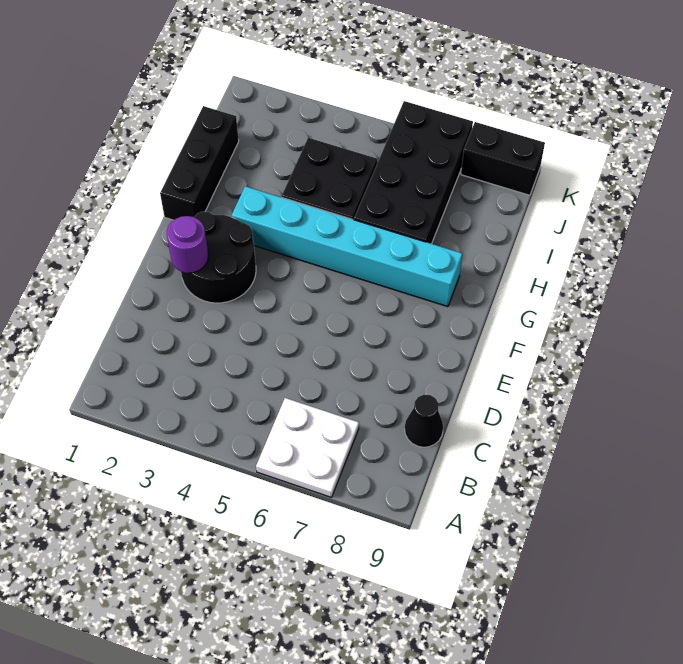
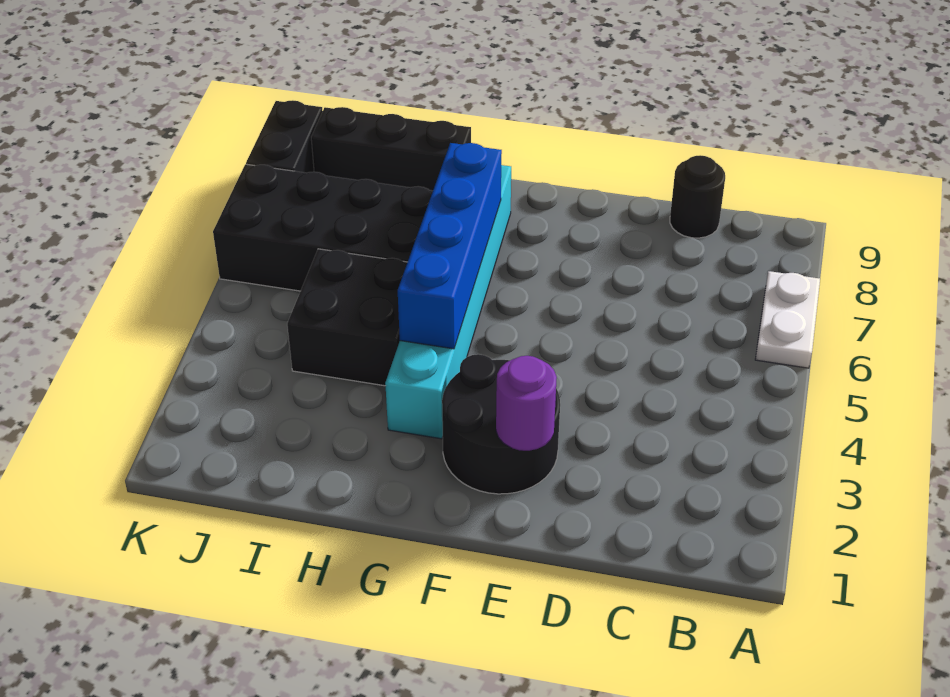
white 2x2 plate [256,398,359,497] -> white 1x2 plate [755,271,820,368]
black 1x1 cone [405,395,443,447] -> black 1x1 round brick [670,155,725,238]
black 1x3 brick [160,106,239,220] -> black 1x3 brick moved to [311,107,471,191]
none -> blue 1x4 brick [398,143,502,349]

